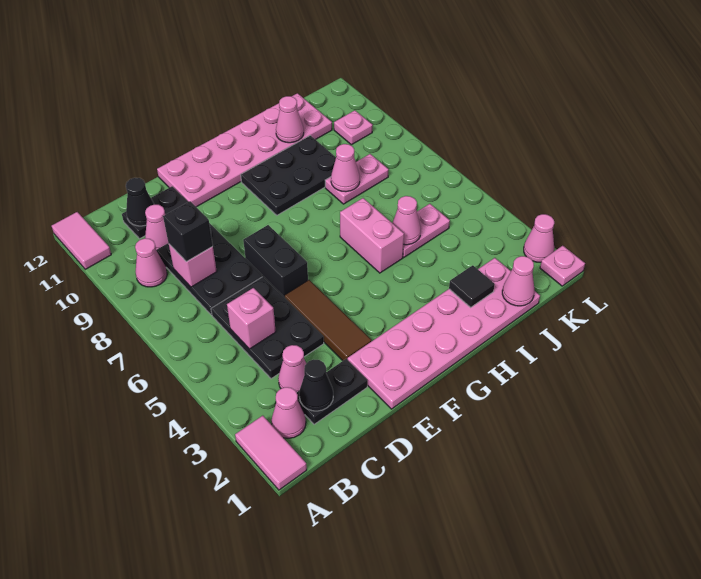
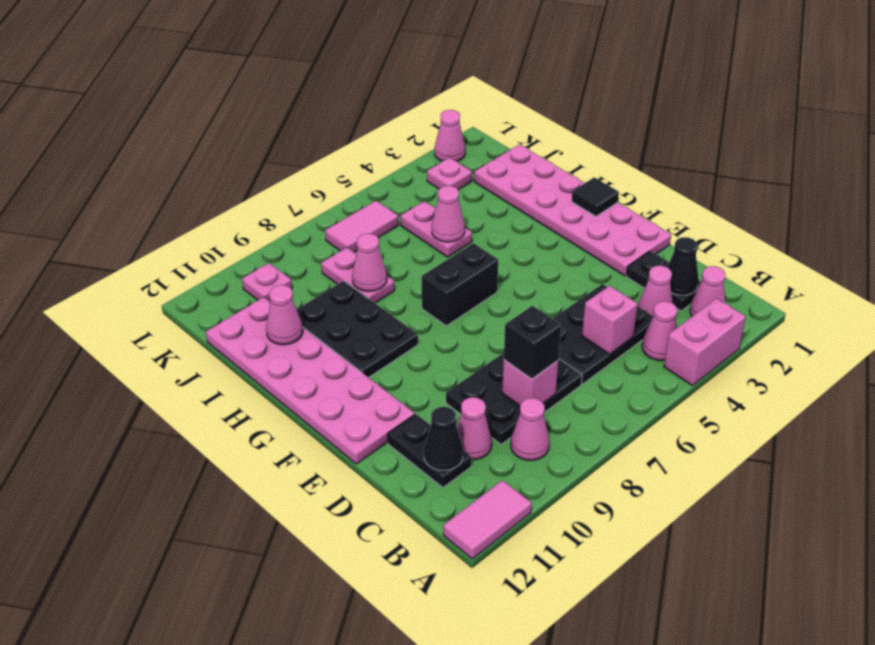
pink 1x2 tile [235,416,307,490] -> pink 1x2 tile moved to [325,201,398,252]
brown 1x3 tile [284,280,371,361] -> none
black 1x2 brick [243,225,308,296] -> black 1x2 brick moved to [422,243,498,326]
pink 1x2 brick [340,198,404,273] -> pink 1x2 brick moved to [664,298,746,386]
black 1x1 tile [449,265,495,307] -> black 1x1 tile moved to [572,177,619,216]
pink 1x1 cone [502,256,534,306] -> pink 1x1 cone moved to [642,301,677,361]
pink 1x1 plate [540,246,585,286] -> pink 1x1 plate moved to [427,158,472,190]

